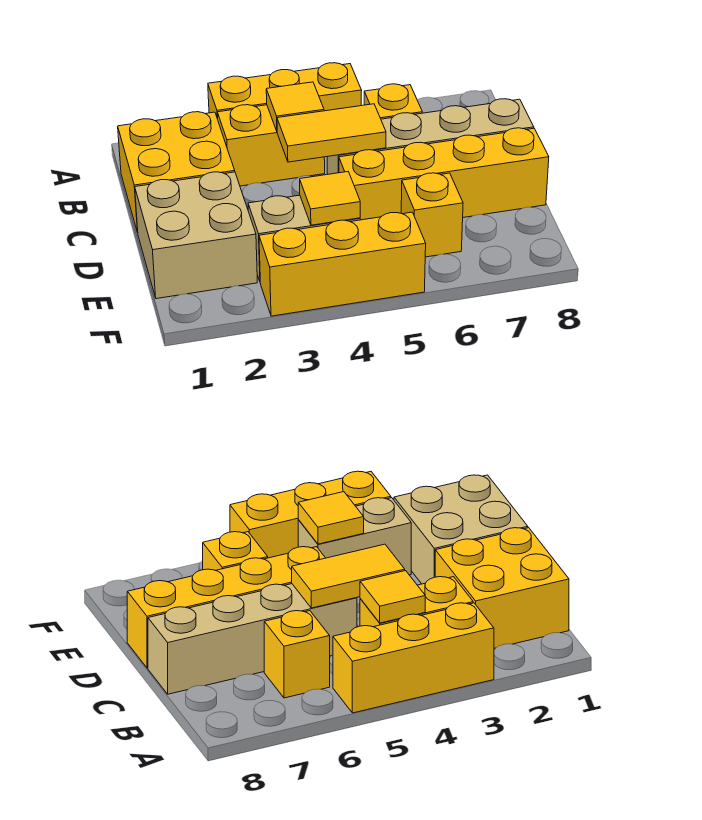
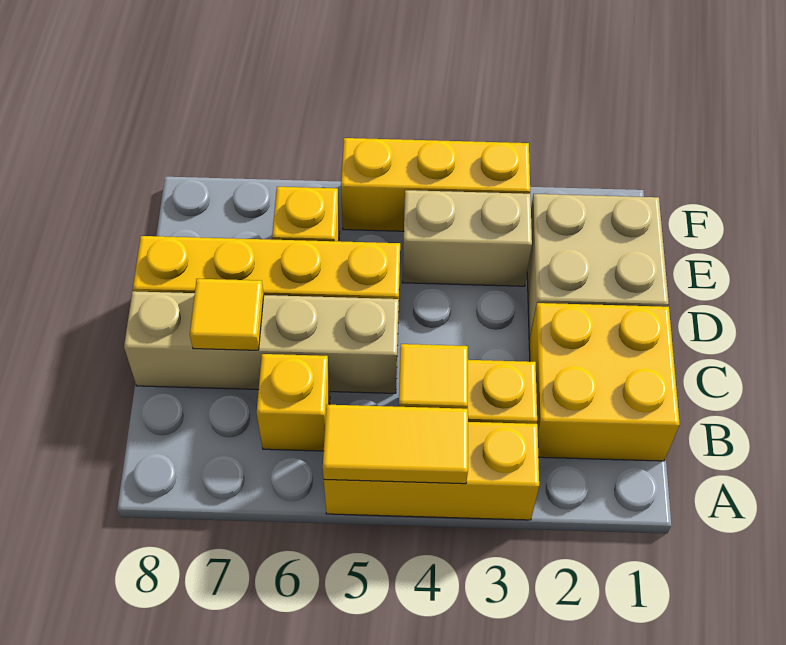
yellow 1x2 tile [277,104,386,162] -> yellow 1x2 tile moved to [323,405,468,484]
yellow 1x1 tile [300,172,360,225] -> yellow 1x1 tile moved to [190,279,264,350]

